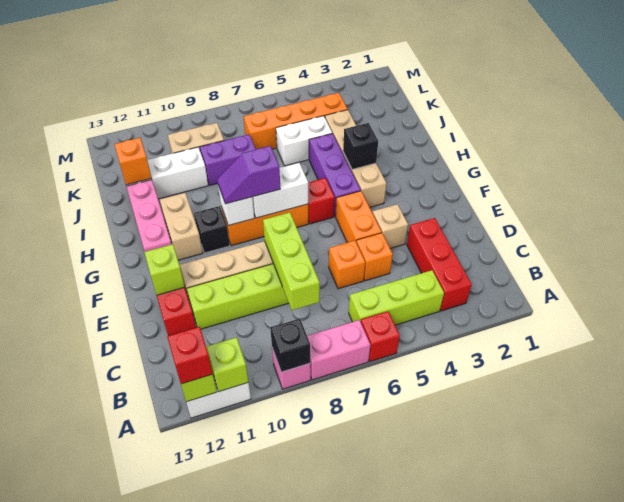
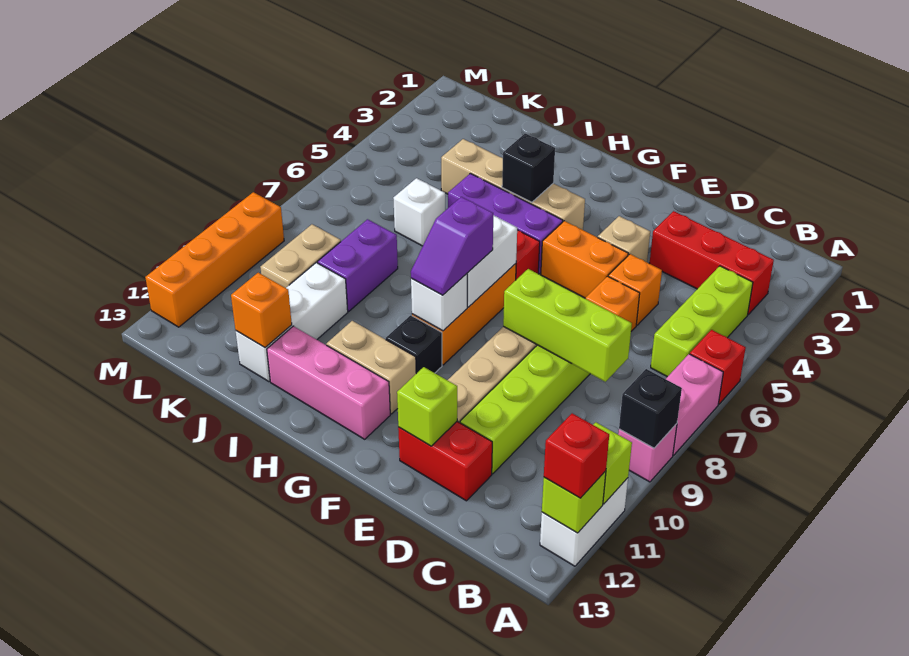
white 1x2 brick [276,116,332,166] -> white 1x1 brick [393,178,445,246]
orange 1x4 brick [244,93,348,149] -> orange 1x4 brick moved to [145,192,284,327]

